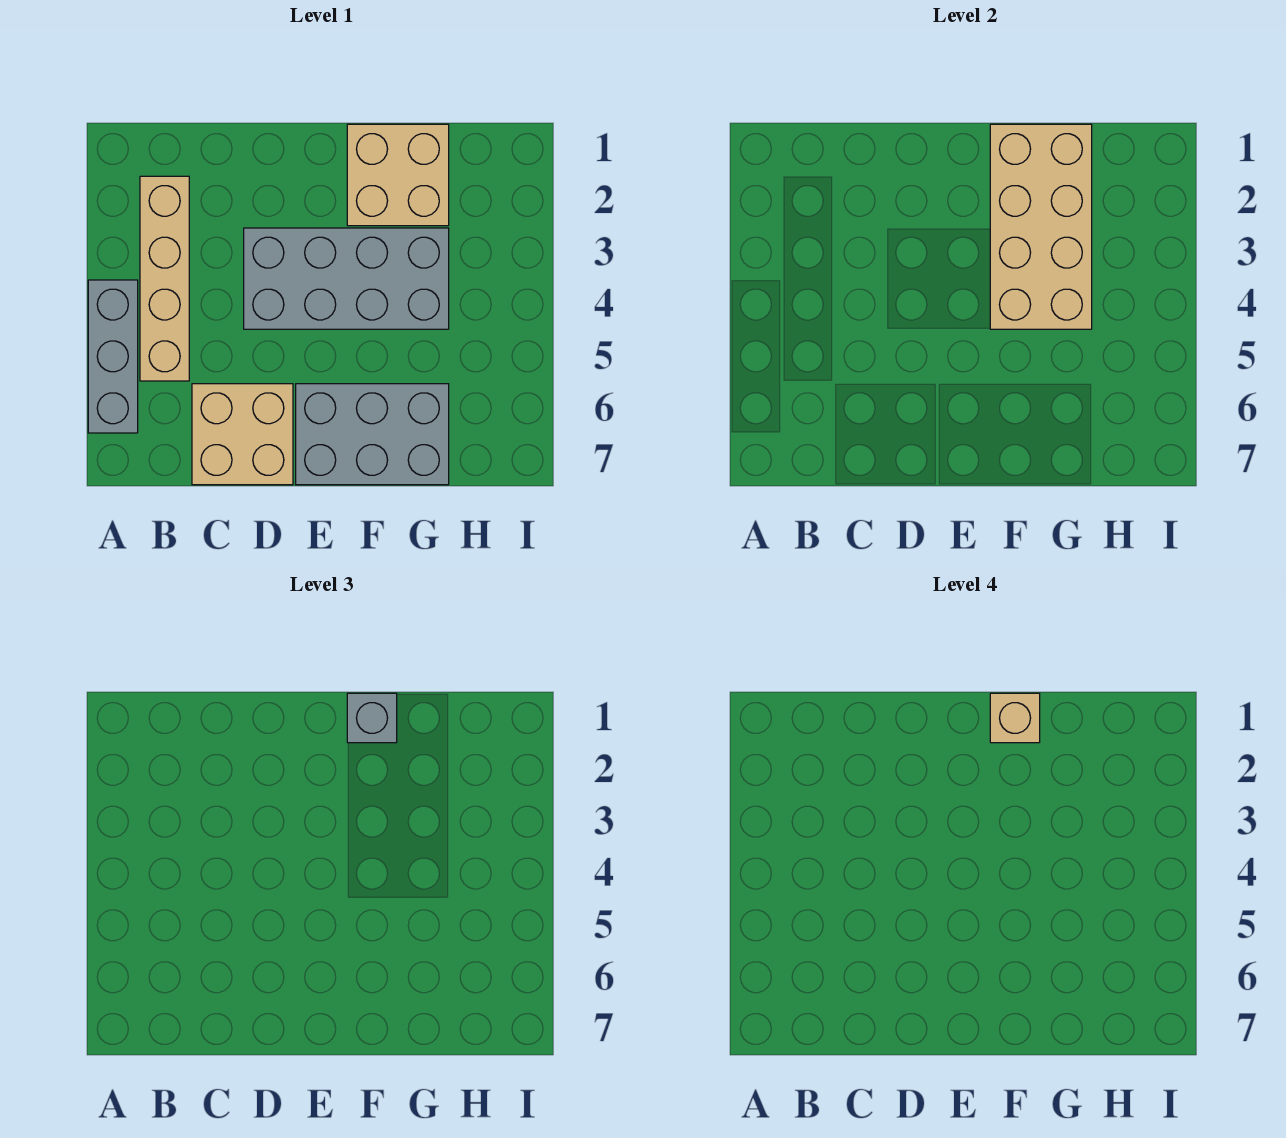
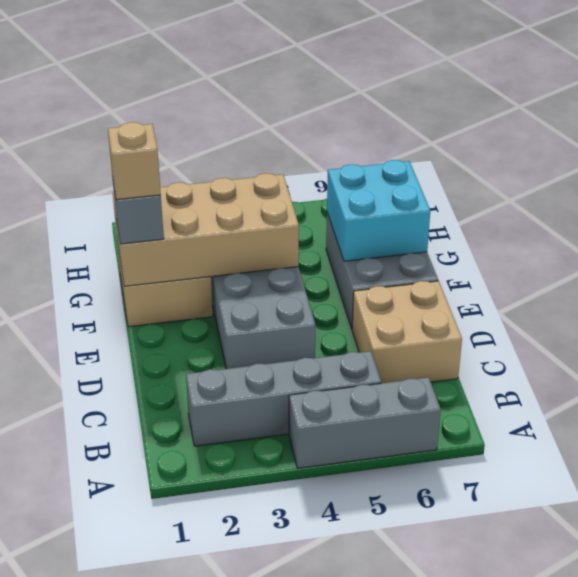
tan 1x4 brick [140,176,189,381] -> grey 1x4 brick [186,351,381,446]
none -> cyan 2x2 brick [327,160,430,261]

